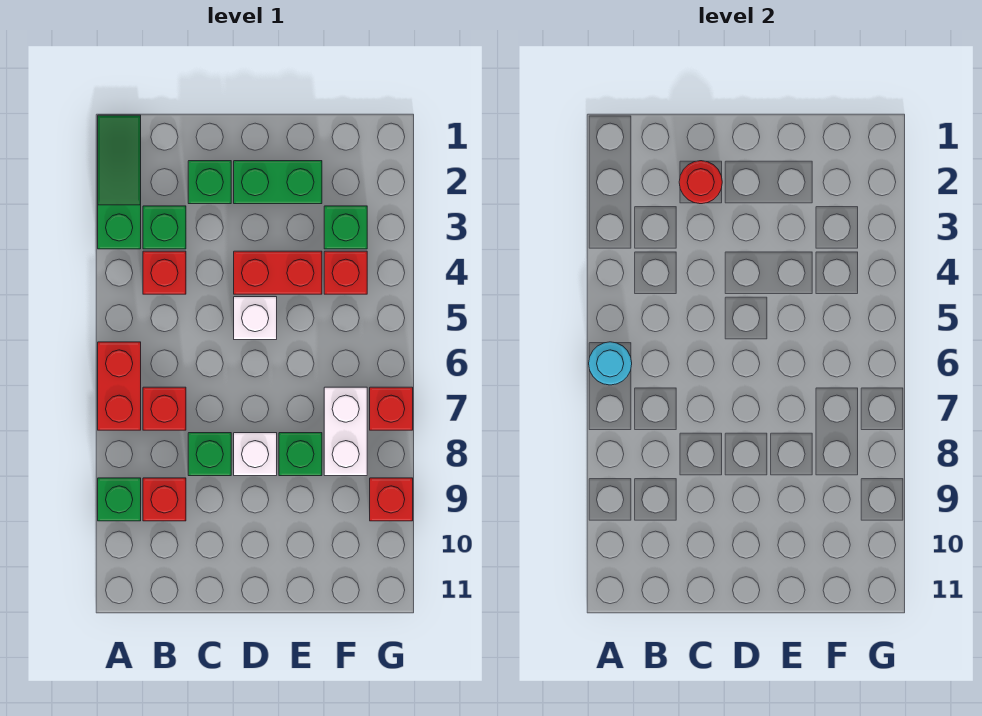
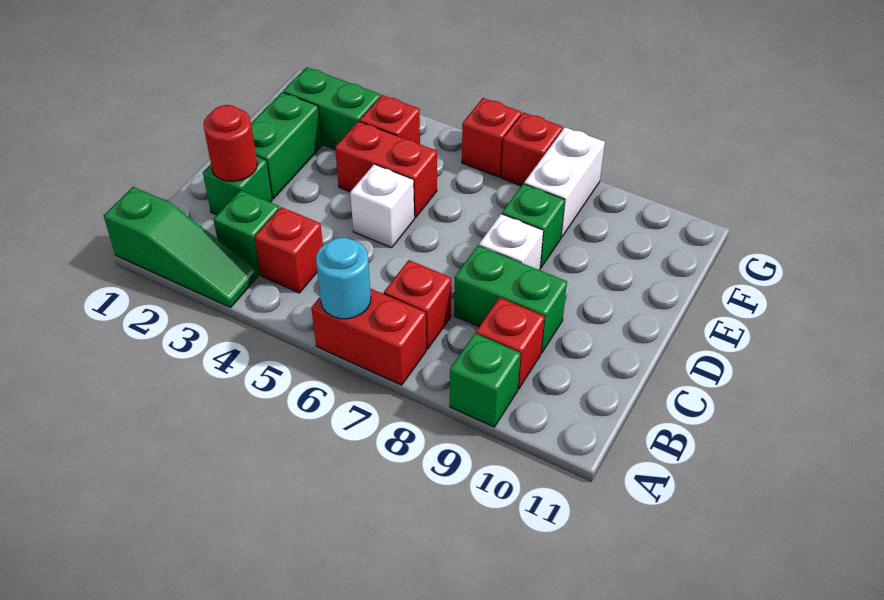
green 1x3 slope [98,115,141,249] -> green 1x3 slope turned to [104,187,258,307]
green 1x1 brick [188,433,231,476] -> green 1x2 brick [454,246,567,353]
red 1x2 brick [234,251,322,294] -> red 1x2 brick turned to [335,121,437,218]
green 1x1 brick [324,206,367,249] -> green 1x2 brick [283,67,380,149]
white 1x2 brick [324,387,367,476] -> white 1x2 brick turned to [524,127,605,238]
red 1x1 brick [370,478,413,521] -> red 1x1 brick moved to [462,98,521,177]

